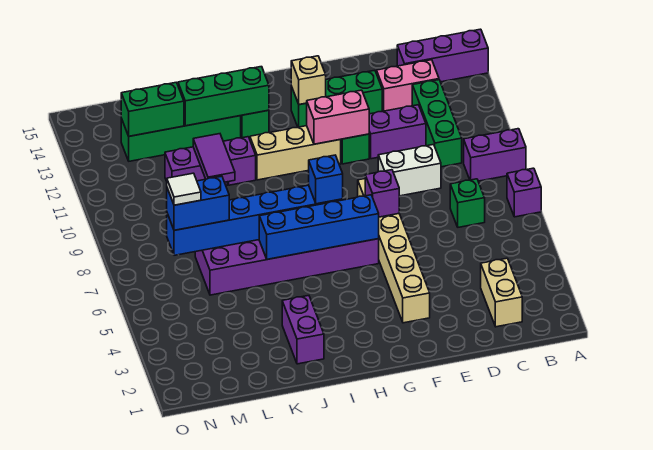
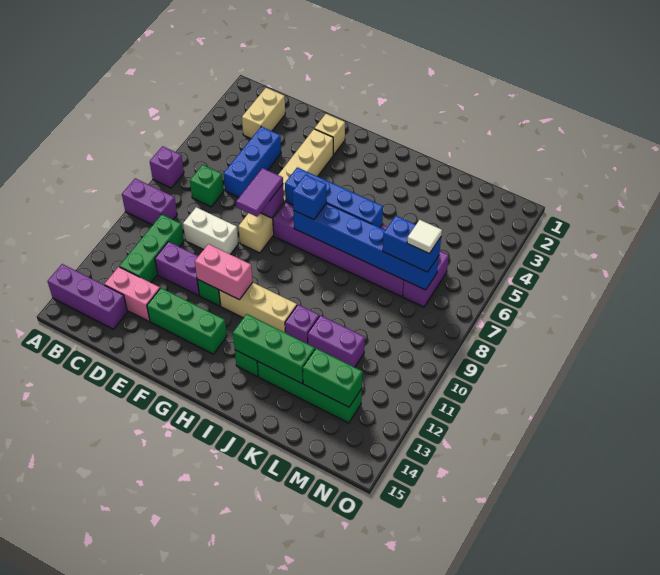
none -> blue 1x3 brick [223,127,281,197]
tan 1x1 brick [291,56,326,105] -> tan 1x1 brick moved to [314,114,345,155]
purple 1x2 brick [282,296,324,364] -> purple 1x2 brick moved to [403,251,449,307]
purple 1x2 tile [193,134,235,182] -> purple 1x2 tile moved to [236,168,283,217]

